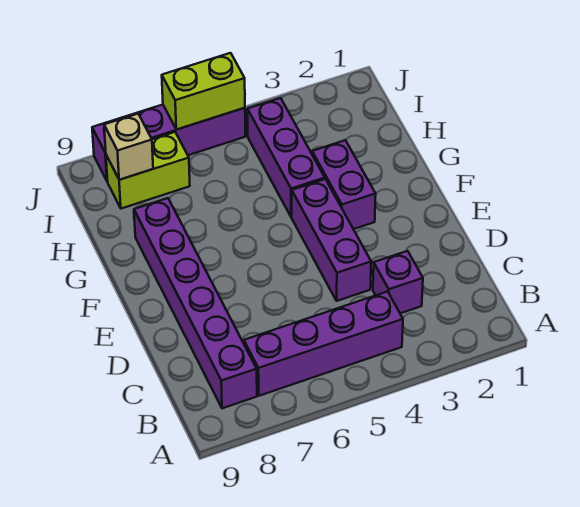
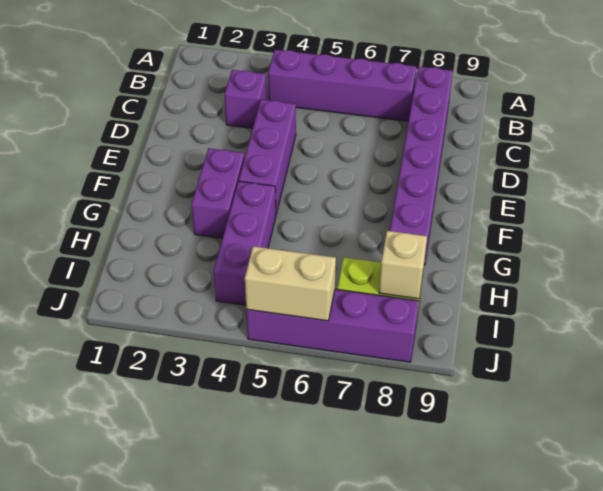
lime 1x2 brick [162,53,245,129] -> tan 1x2 brick [245,246,336,321]

